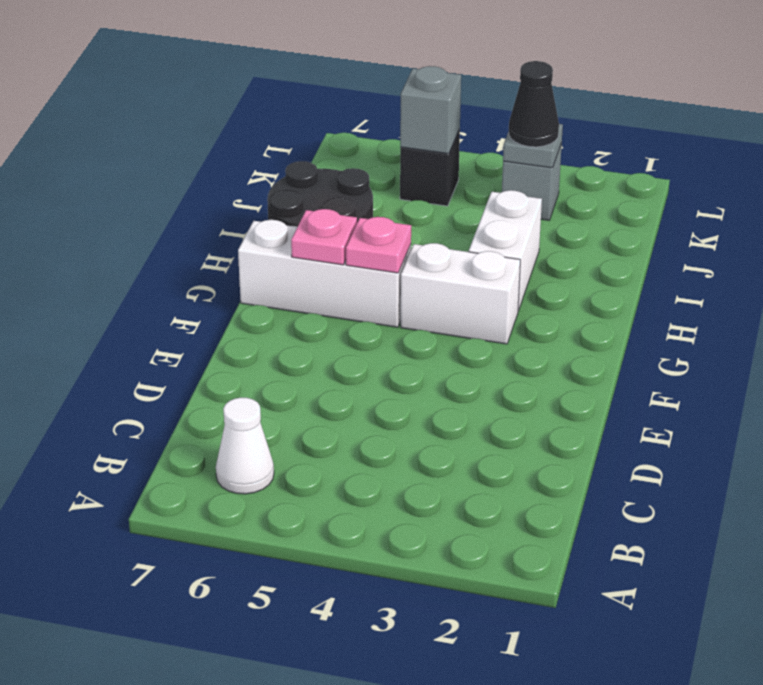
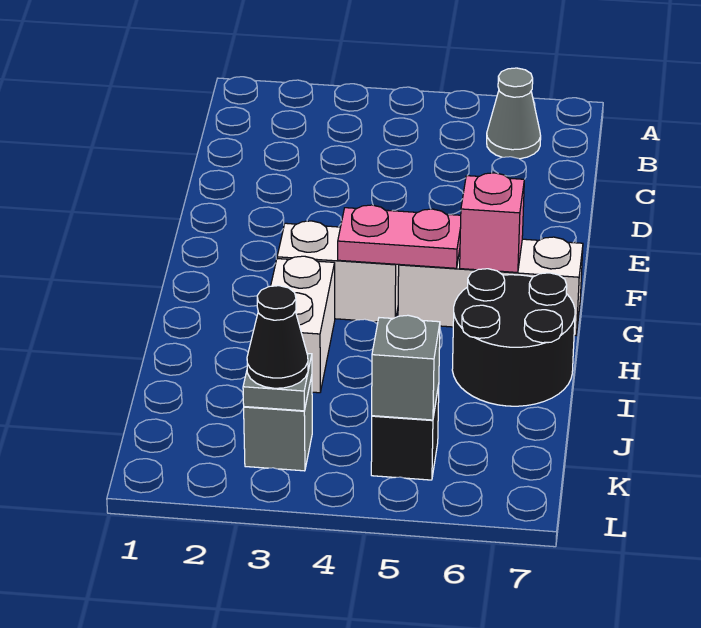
white 1x1 cone [216,397,274,494] -> grey 1x1 cone [487,68,541,159]
pink 1x1 plate [346,217,411,273] -> pink 1x2 plate [338,205,461,268]
pink 1x1 plate [291,209,357,265] -> pink 1x1 brick [460,173,524,272]

